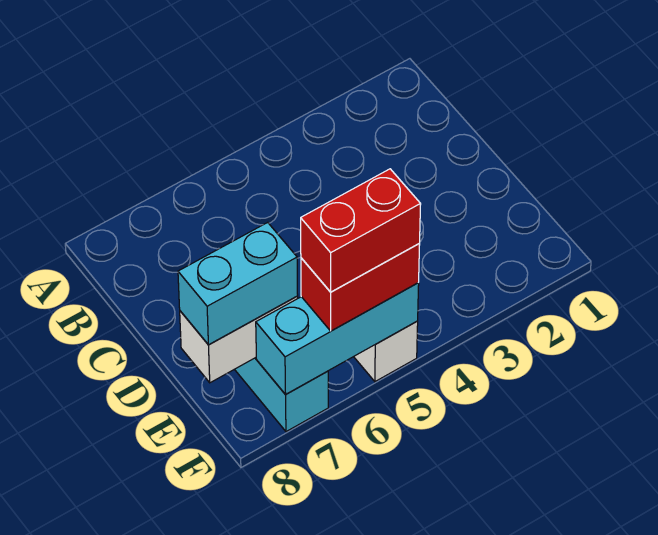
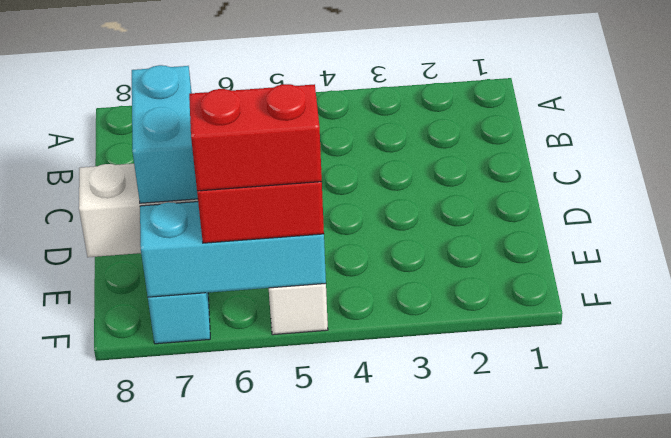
cyan 1x2 brick [178,222,298,345] -> cyan 1x2 brick turned to [132,65,198,203]

